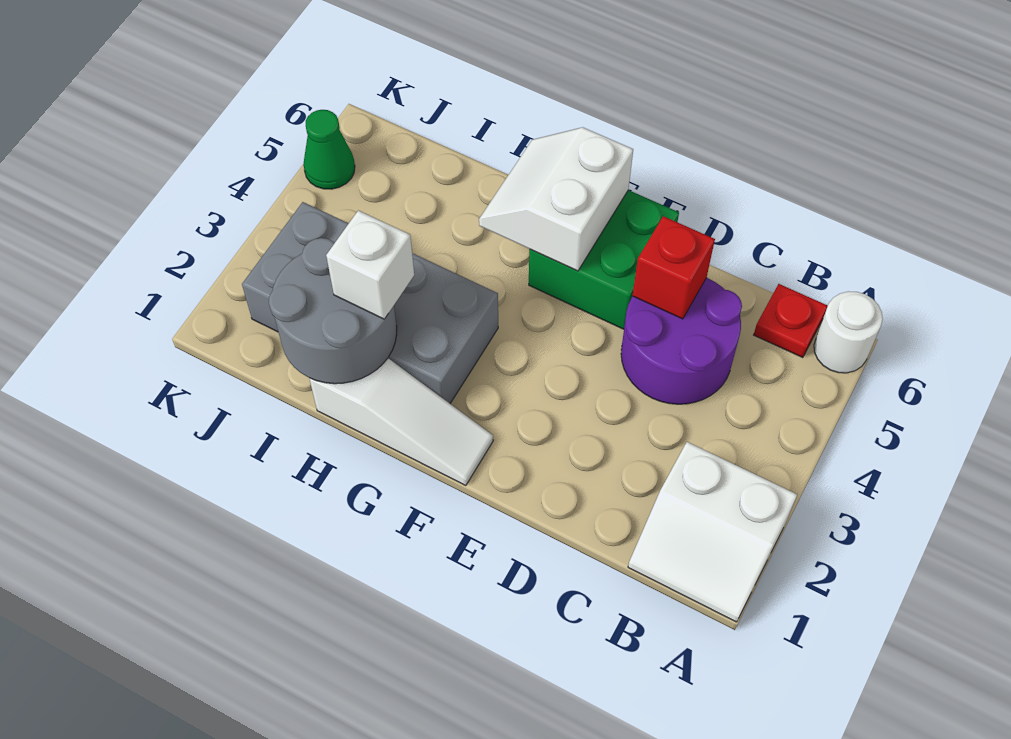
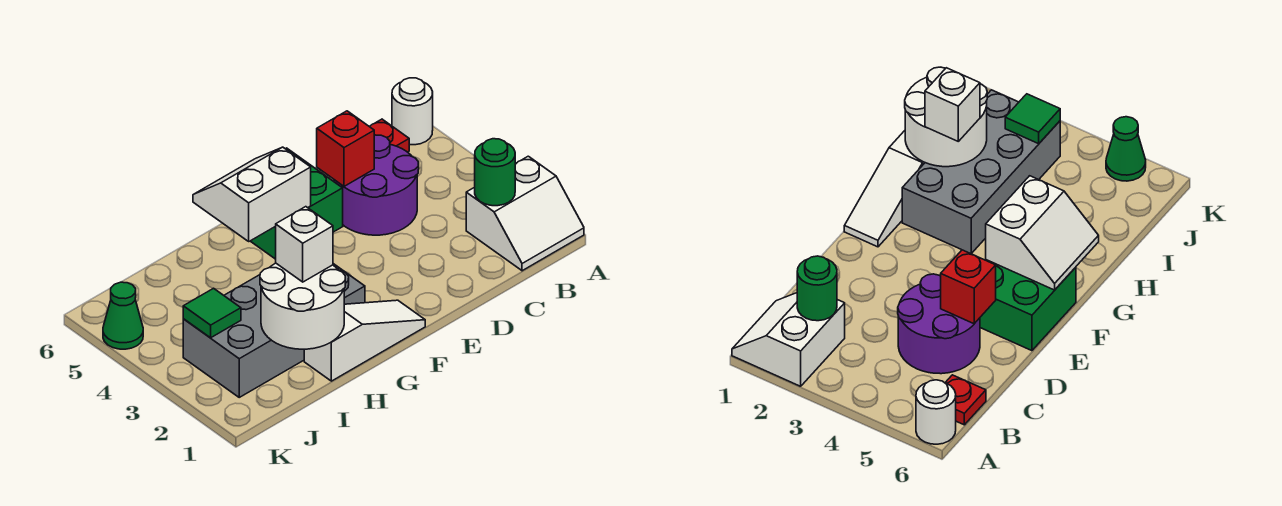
none -> green 1x1 round brick [475,139,515,206]
white 2x2 slope [479,127,633,271] -> white 2x2 slope turned to [193,147,311,241]
grey 2x2 round brick [269,238,397,384] -> white 2x2 round brick [260,263,345,349]
none -> green 1x1 tile [183,288,241,338]

